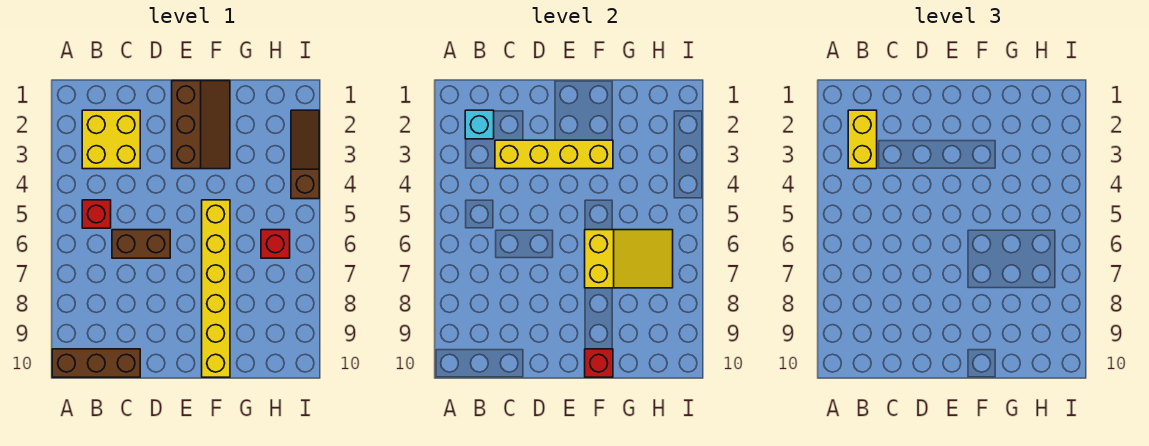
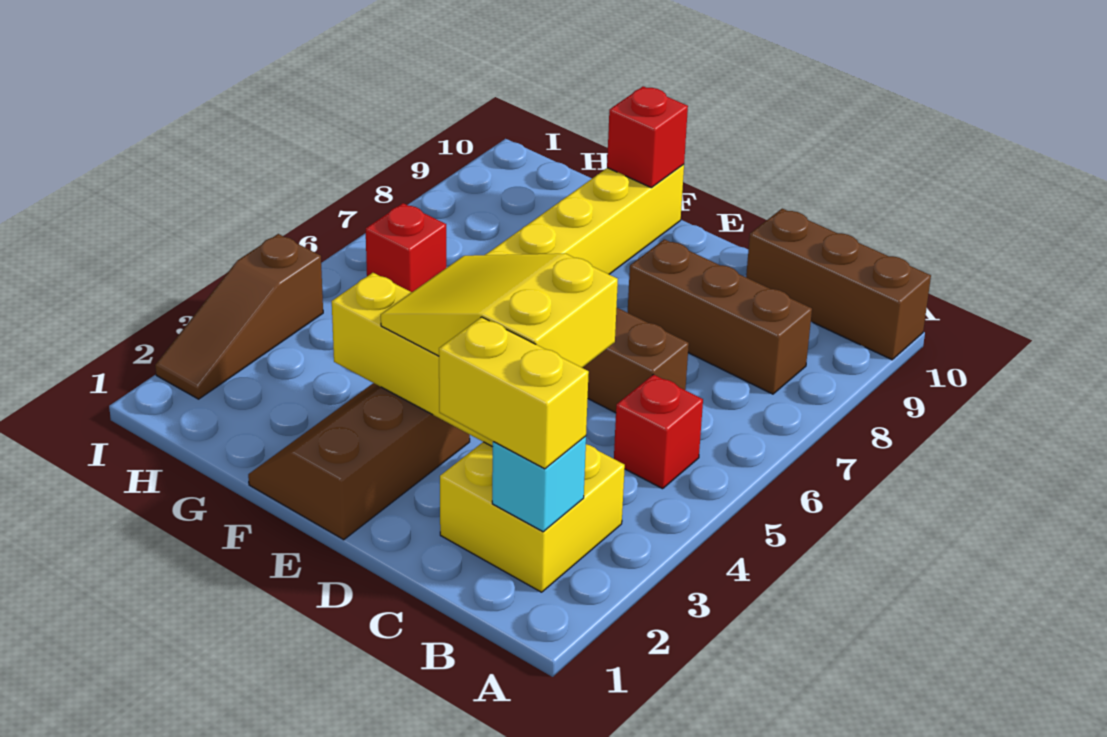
yellow 1x2 brick [848,110,877,169] -> yellow 1x2 brick turned to [439,317,589,469]
none -> brown 1x3 brick [628,239,812,394]
yellow 2x3 slope [585,230,673,288] -> yellow 2x3 slope moved to [381,254,618,368]

